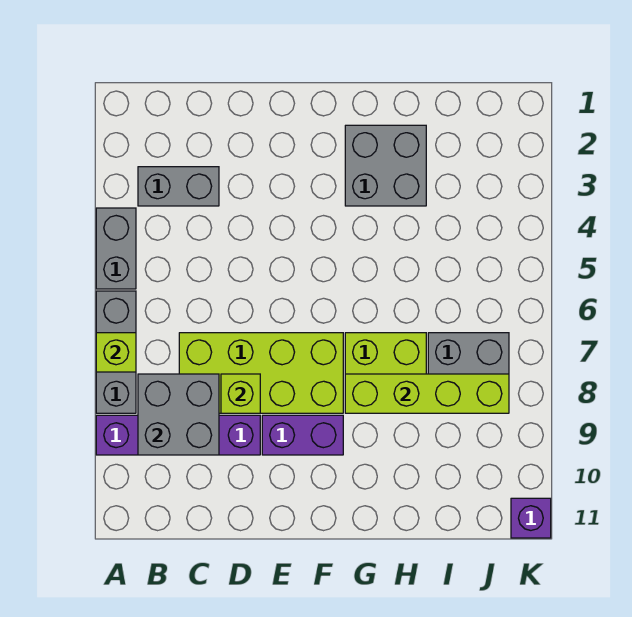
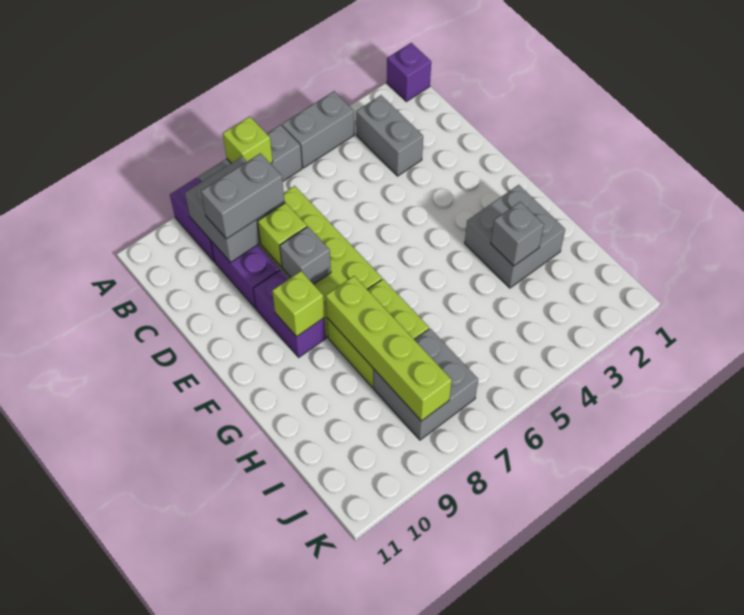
none -> grey 1x2 brick [201,153,284,239]
none -> grey 1x1 brick [280,227,331,284]
none -> lime 1x1 brick [272,271,325,337]
none -> grey 1x1 brick [491,202,544,266]
purple 1x1 brick [511,498,551,538] -> purple 1x1 brick moved to [387,43,431,101]

